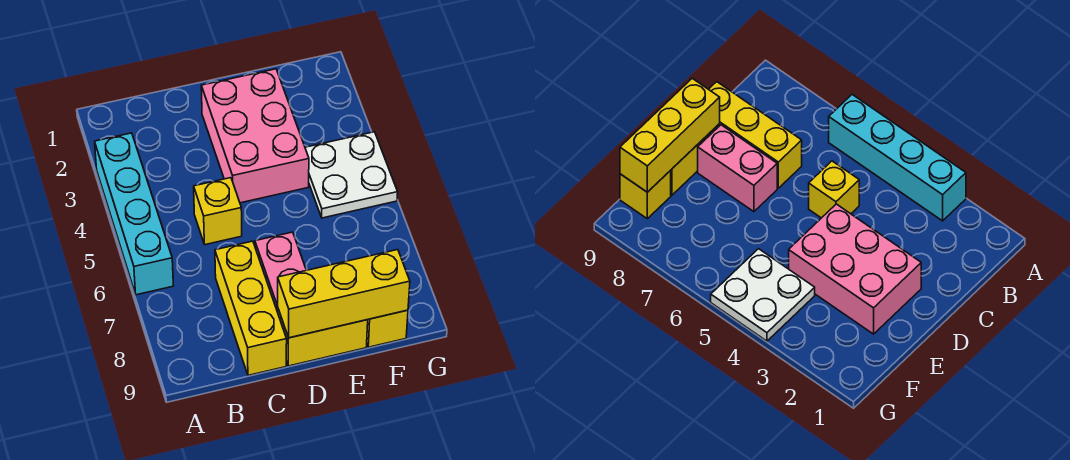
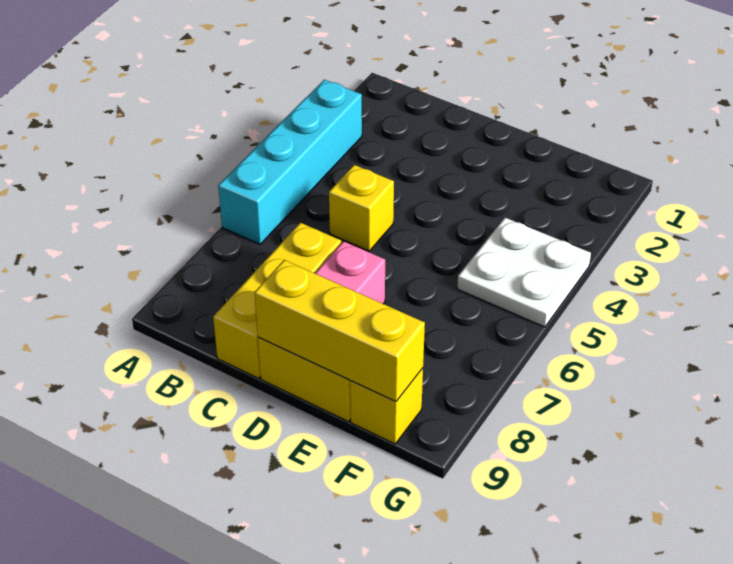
pink 2x3 brick [201,69,309,203] -> none

